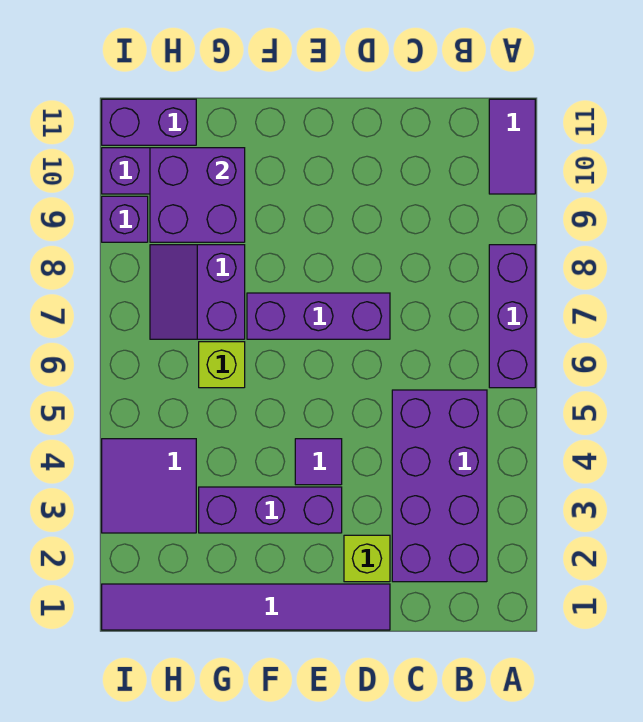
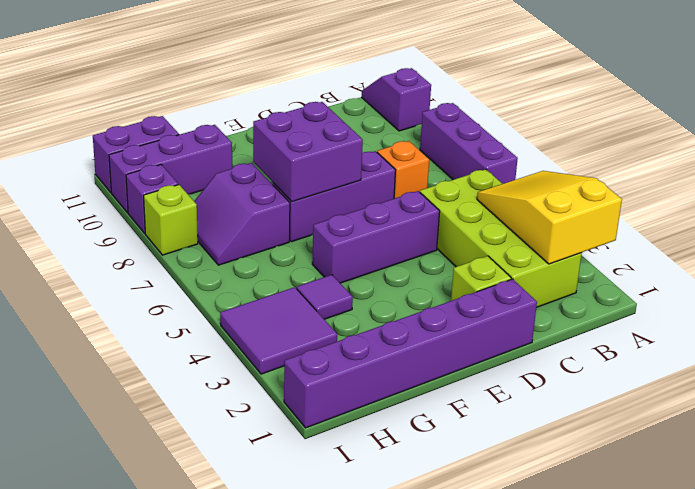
none -> yellow 2x3 slope [477,171,622,264]
purple 1x2 tile [489,99,535,194] -> purple 1x2 slope [362,68,431,131]
purple 2x4 brick [392,390,487,582] -> lime 2x4 brick [420,169,582,308]
none -> orange 1x1 brick [377,141,429,199]
purple 1x6 tile [102,584,390,630] -> purple 1x6 brick [284,279,537,428]
purple 1x3 brick [199,487,342,533] -> purple 1x3 brick moved to [312,191,440,283]
purple 1x1 tile [295,439,342,485] -> purple 1x1 tile moved to [297,275,353,319]
lime 1x1 brick [199,342,245,388] -> lime 1x1 brick moved to [144,185,198,255]
purple 2x2 brick [150,148,245,242] -> purple 2x2 brick moved to [253,102,363,202]

